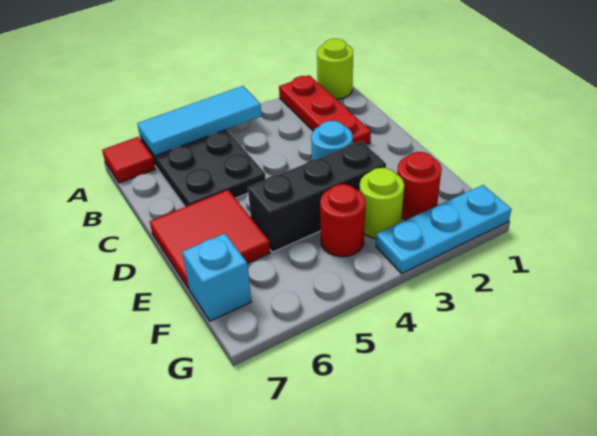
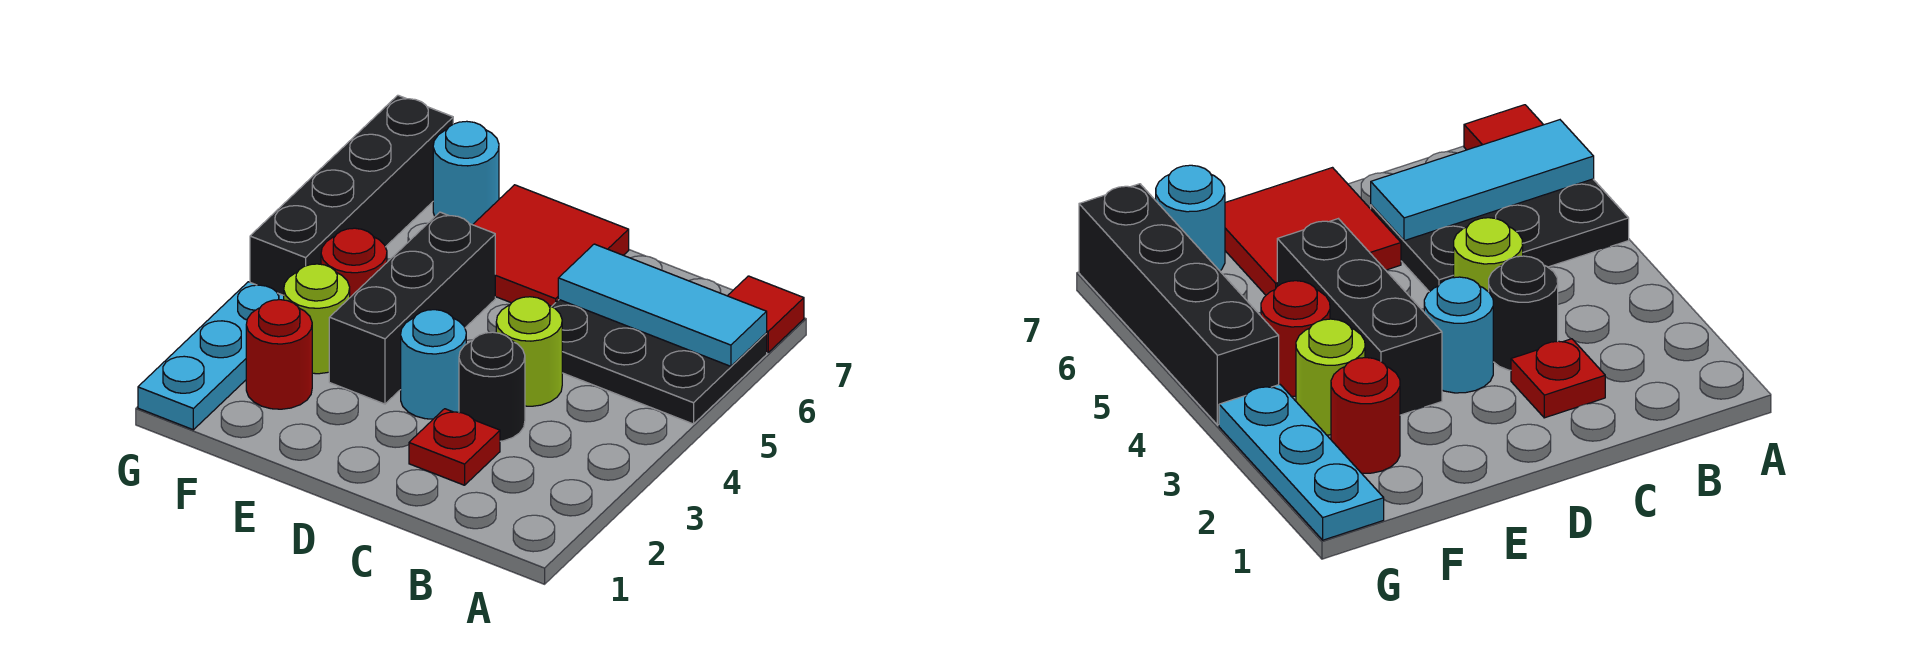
lime 1x1 round brick [317,39,353,99] -> lime 1x1 round brick moved to [496,297,562,406]
red 1x3 plate [279,75,371,145] -> red 1x1 plate [409,409,500,485]
cyan 1x3 tile [137,86,262,156] -> cyan 1x3 tile turned to [558,244,767,366]
none -> black 1x1 round brick [459,332,525,441]
cyan 1x1 brick [182,234,251,321] -> cyan 1x1 round brick [433,121,499,225]
none -> black 1x4 brick [250,95,453,295]

